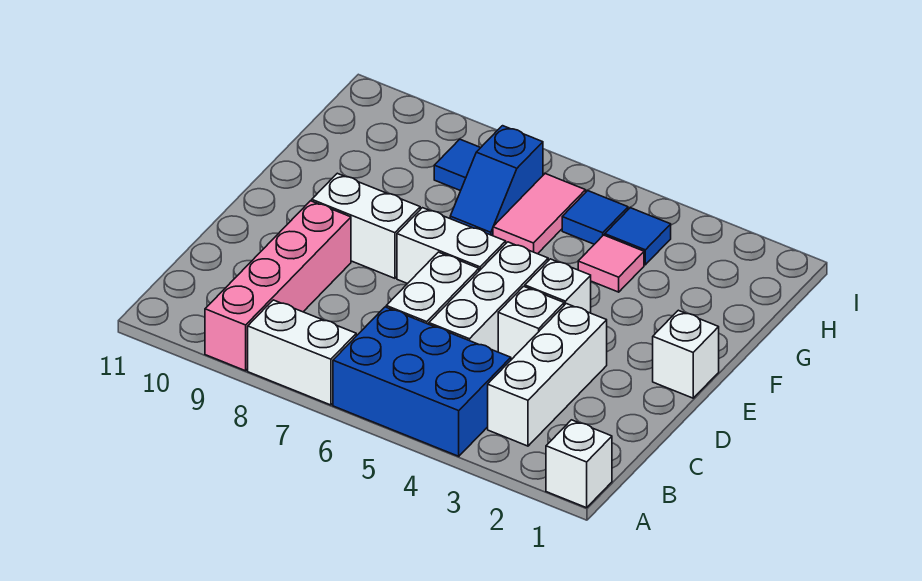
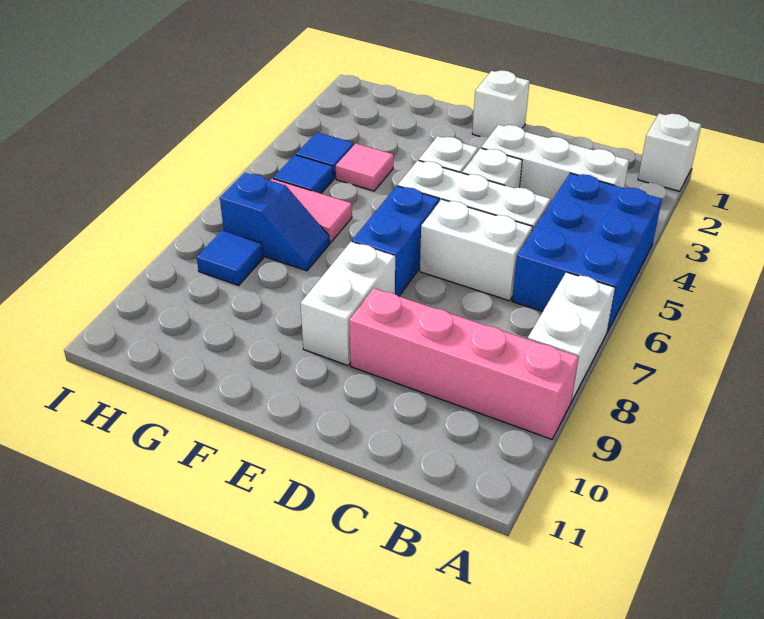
white 1x2 brick [397,208,506,284] -> blue 1x2 brick [352,186,439,296]

